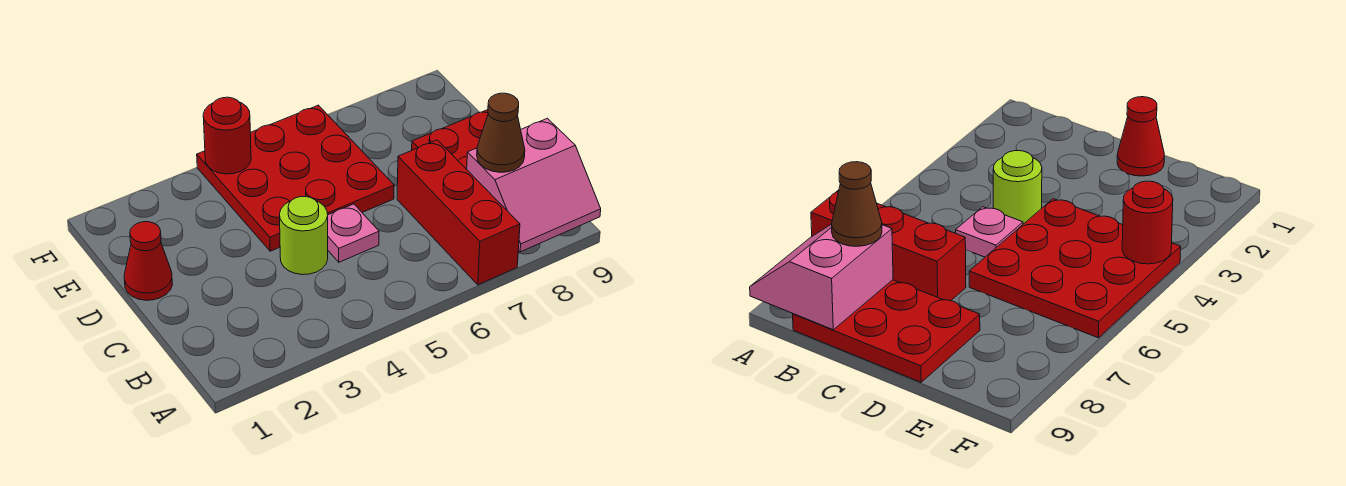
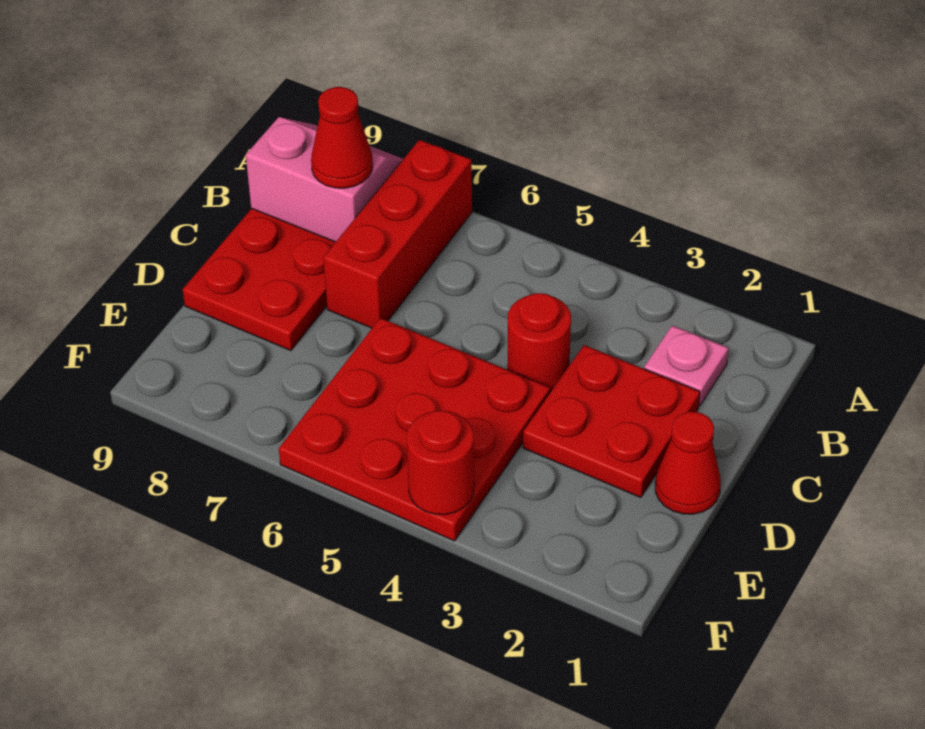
brown 1x1 cone [477,93,525,172] -> red 1x1 cone [311,87,373,188]
none -> red 2x2 plate [523,345,700,498]
lime 1x1 round brick [280,196,328,275] -> red 1x1 round brick [507,293,571,392]
pink 1x1 plate [328,204,379,262] -> pink 1x1 plate moved to [644,326,728,406]

